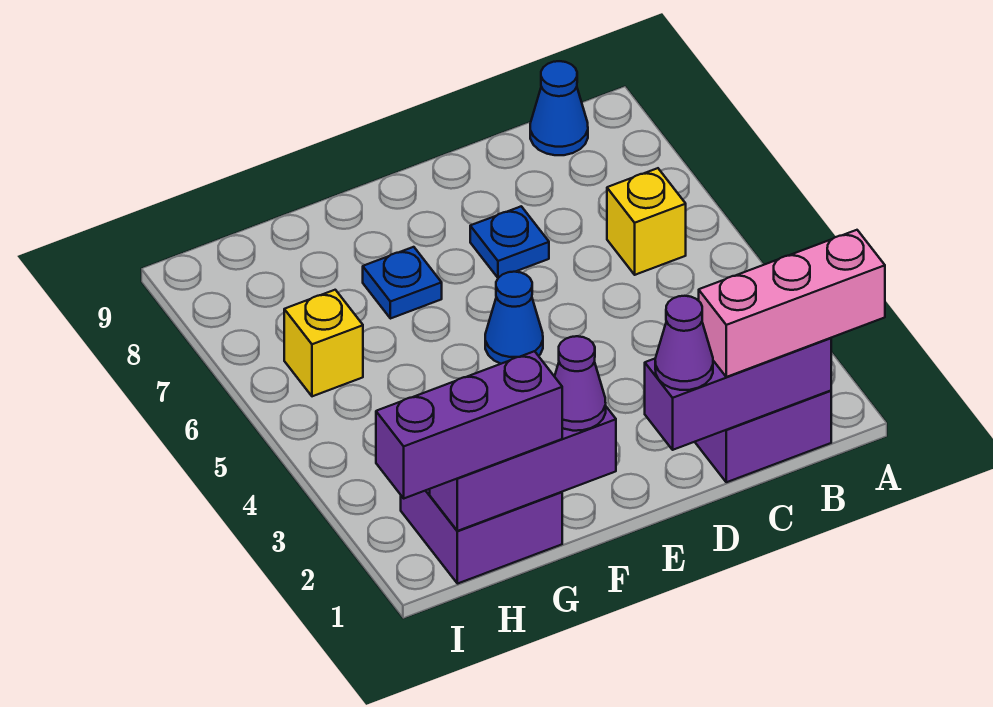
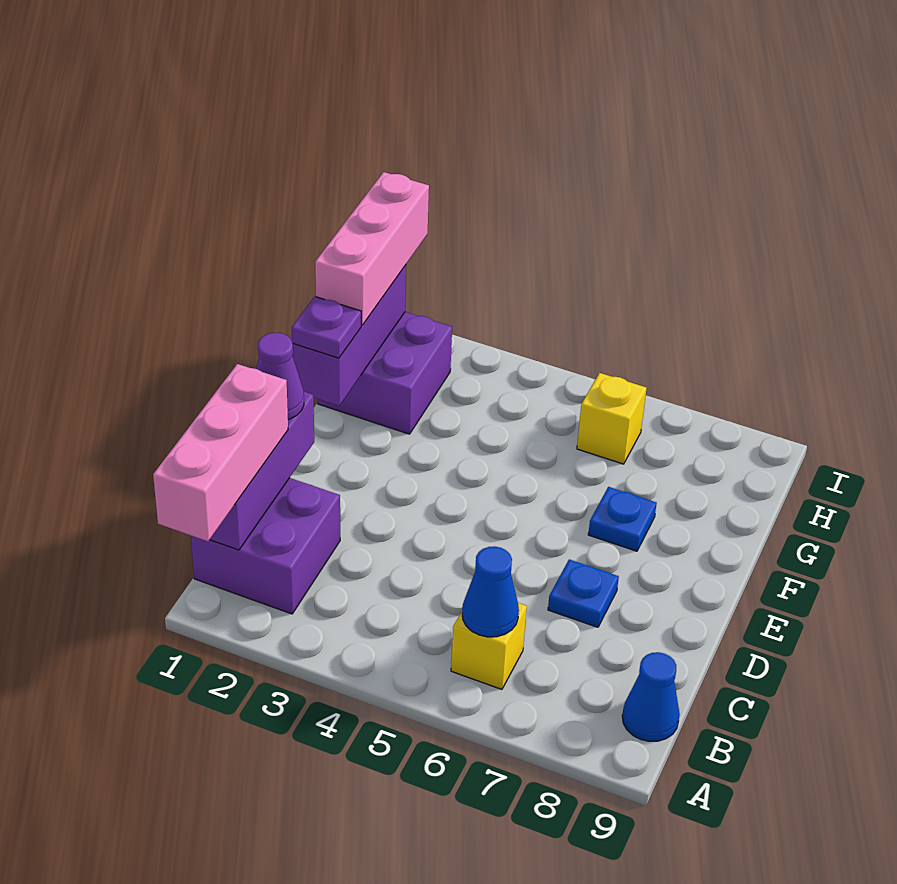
blue 1x1 cone [485,272,543,364] -> blue 1x1 cone moved to [462,546,519,637]
purple 1x1 cone [555,336,606,431] -> purple 1x1 plate [292,297,361,358]
purple 1x3 brick [376,351,562,498] -> pink 1x3 brick [315,172,429,325]

